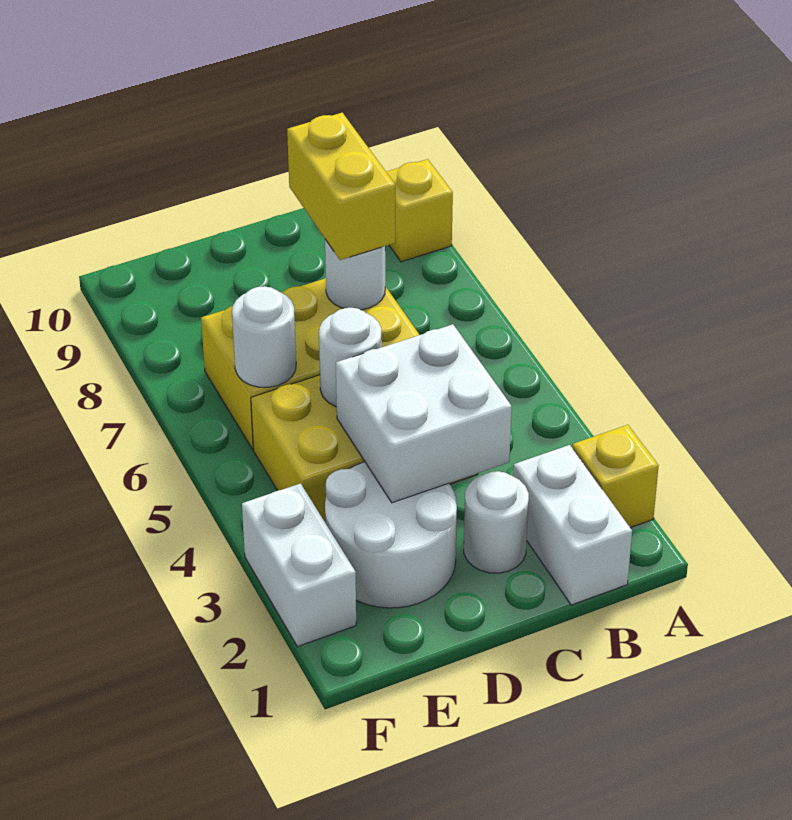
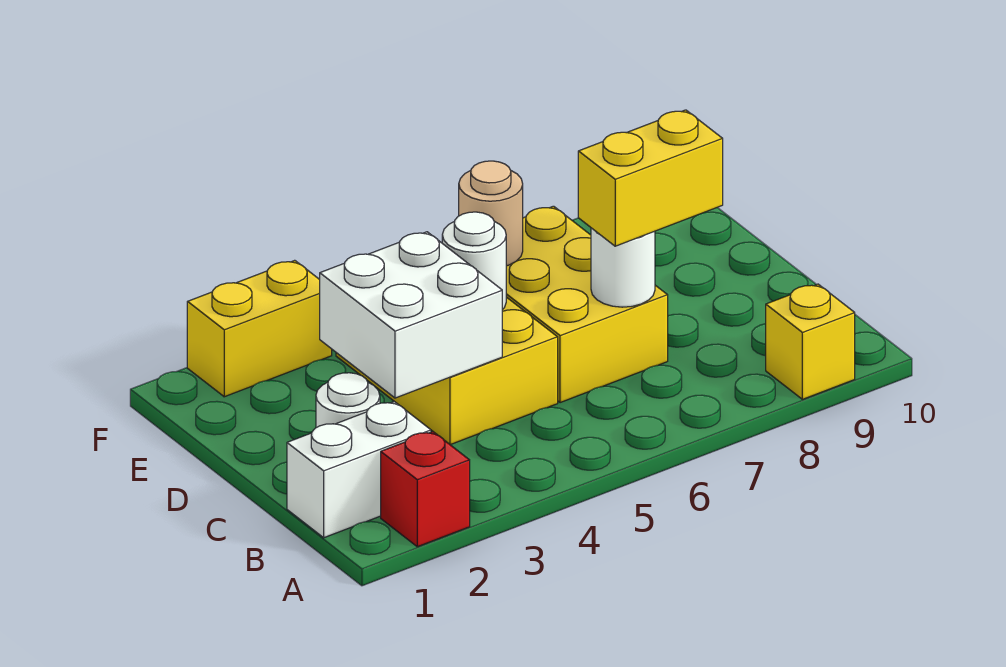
yellow 1x1 brick [572,425,659,528] -> red 1x1 brick [381,432,470,547]
white 2x2 round brick [325,462,457,608] -> none
white 1x1 round brick [232,286,296,387] -> tan 1x1 round brick [459,161,523,266]
white 1x2 brick [242,483,356,647] -> yellow 1x2 brick [187,260,332,397]

